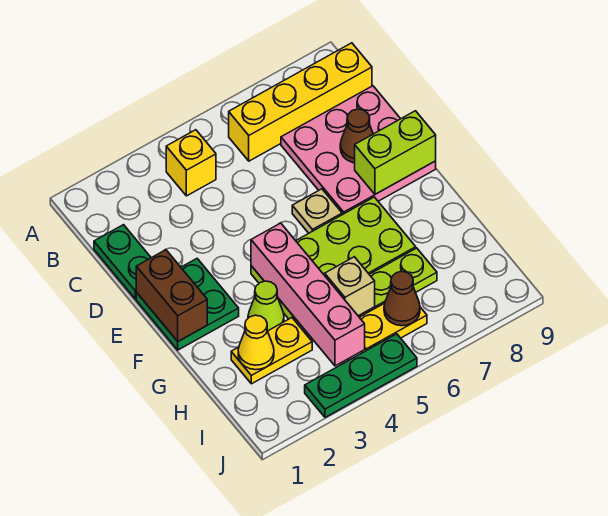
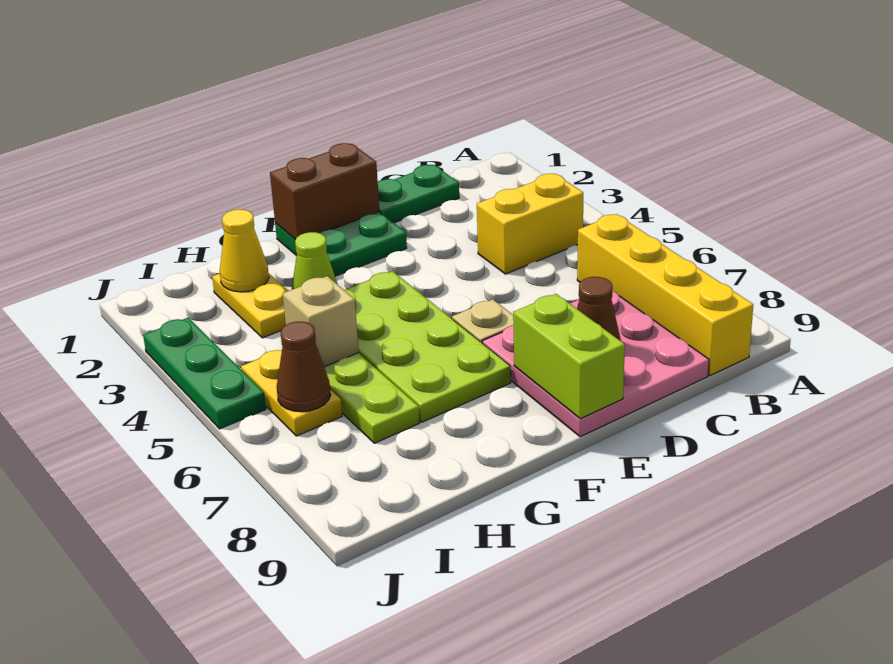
yellow 1x1 brick [166,130,216,196] -> yellow 1x2 brick [477,174,583,274]
pink 1x4 brick [251,223,365,366] -> none

